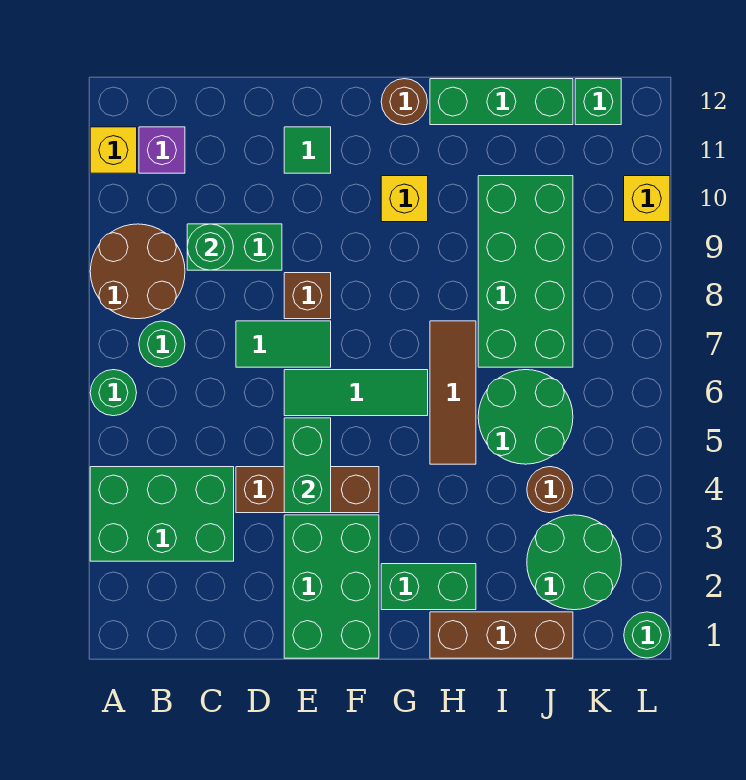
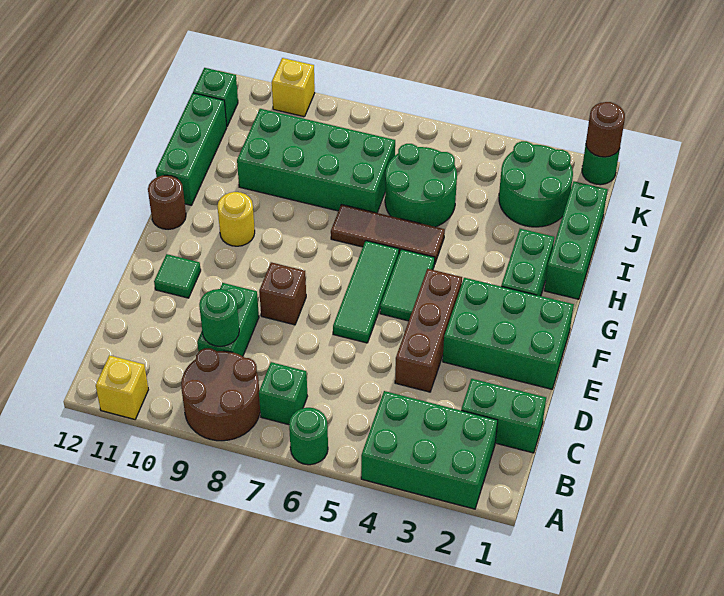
green 2x3 brick [90,467,234,561] -> green 2x3 brick turned to [361,391,498,509]
green 1x1 round brick [139,321,185,367] -> green 1x1 brick [259,362,308,425]
purple 1x1 brick [139,127,185,173] -> none
green 1x2 tile [236,321,331,367] -> green 1x2 tile moved to [380,249,435,321]
green 1x2 brick [284,418,331,513] -> green 1x2 brick moved to [461,379,546,453]
yellow 1x1 brick [381,176,428,222] -> yellow 1x1 round brick [217,192,255,246]
brown 1x3 brick [430,612,573,658] -> green 1x3 brick [544,181,608,299]
brown 1x1 round brick [527,467,573,513] -> brown 1x1 round brick moved to [586,102,625,157]

